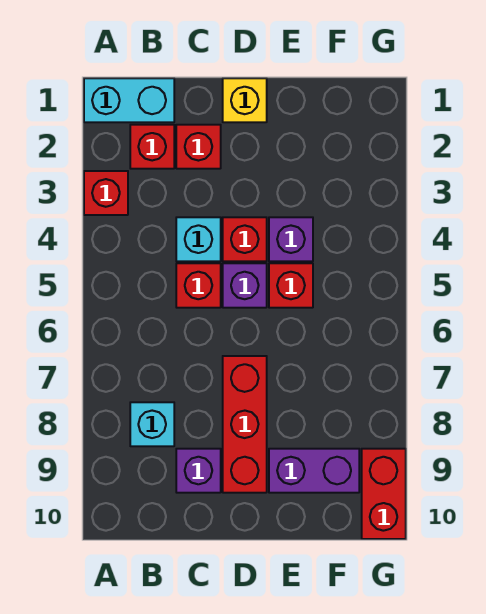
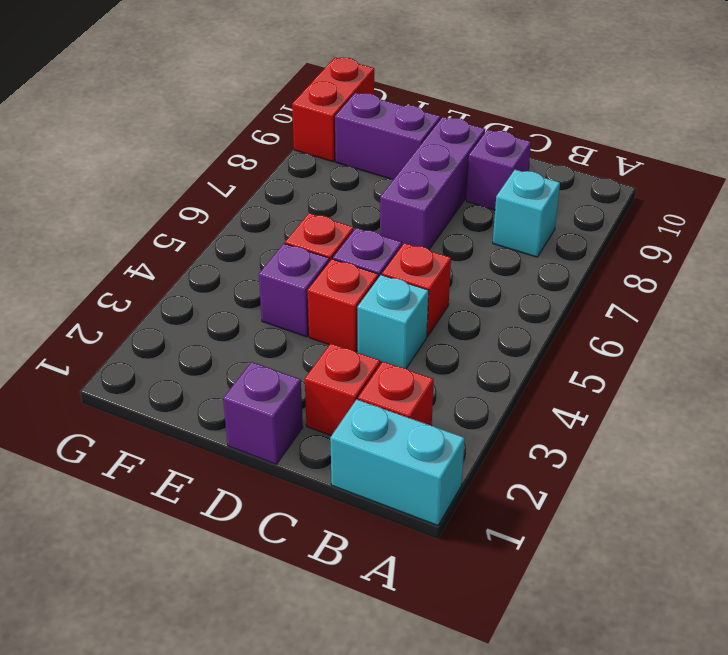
red 1x1 brick [84,171,128,215] -> none
yellow 1x1 brick [223,78,267,122] -> purple 1x1 brick [223,362,303,464]
red 1x3 brick [223,356,267,493] -> purple 1x3 brick [380,117,485,249]

